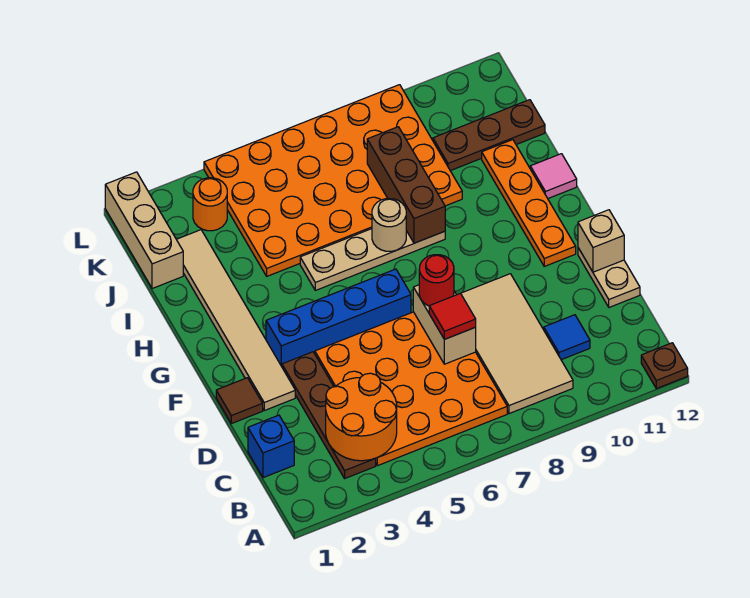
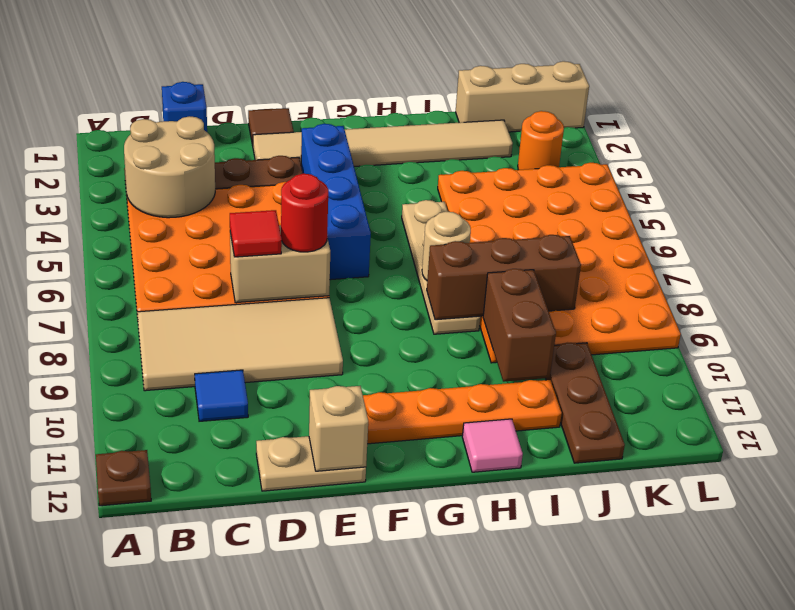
orange 2x2 round brick [326,373,397,461] -> tan 2x2 round brick [124,116,215,218]
none -> brown 1x2 brick [483,269,556,382]

